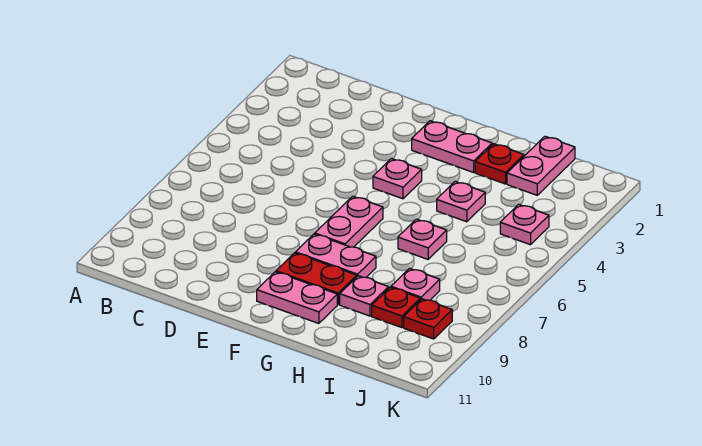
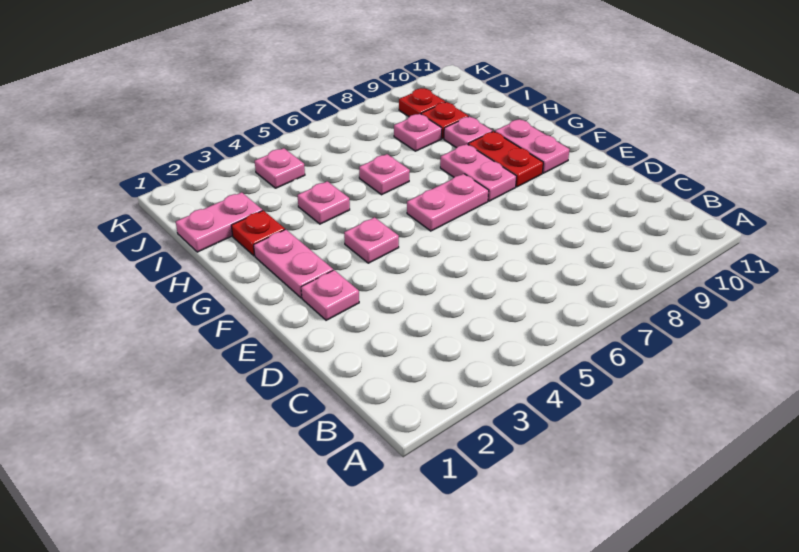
none -> pink 1x1 plate [301,270,359,320]

